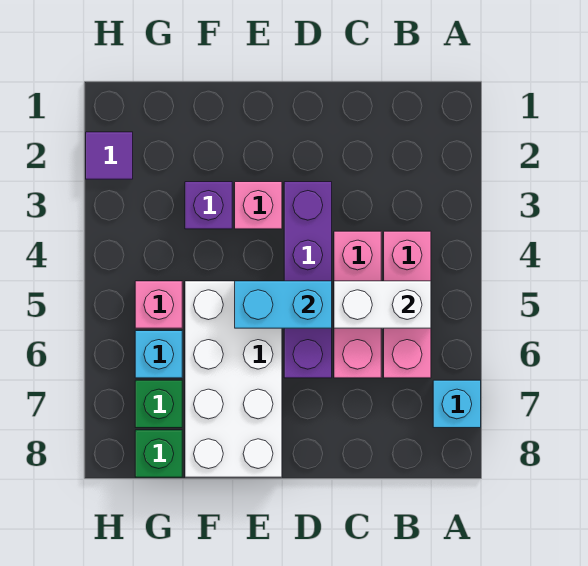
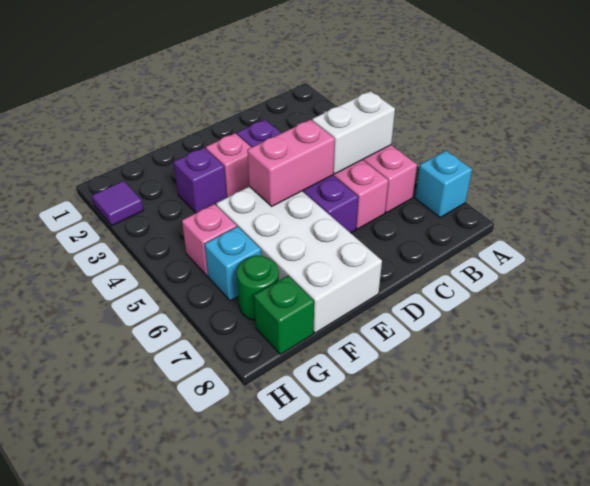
cyan 1x2 brick [235,281,332,328] -> pink 1x2 brick [247,120,335,206]
green 1x1 brick [135,380,182,428] -> green 1x1 round brick [237,256,279,320]

